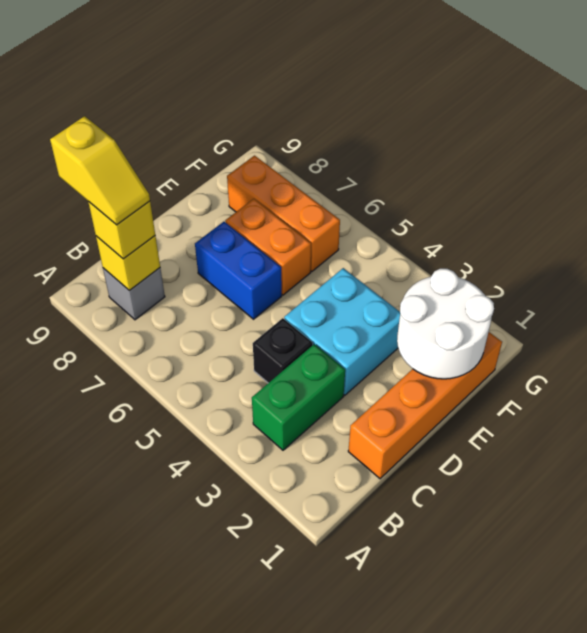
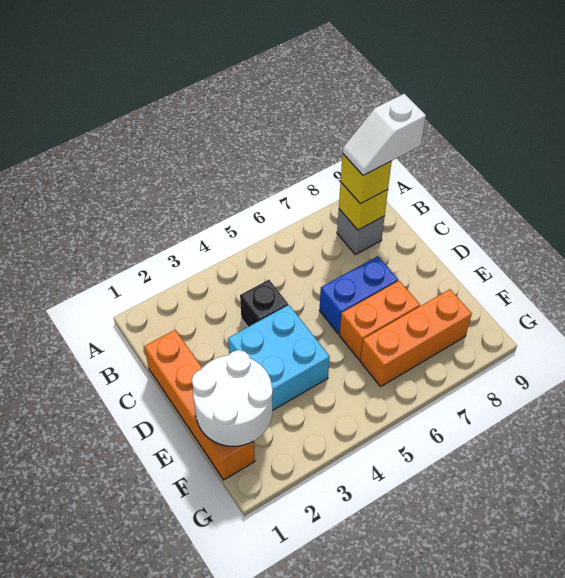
green 1x2 brick [252,344,345,450] -> none
yellow 1x2 slope [50,116,150,225] -> white 1x2 slope [343,94,426,175]

